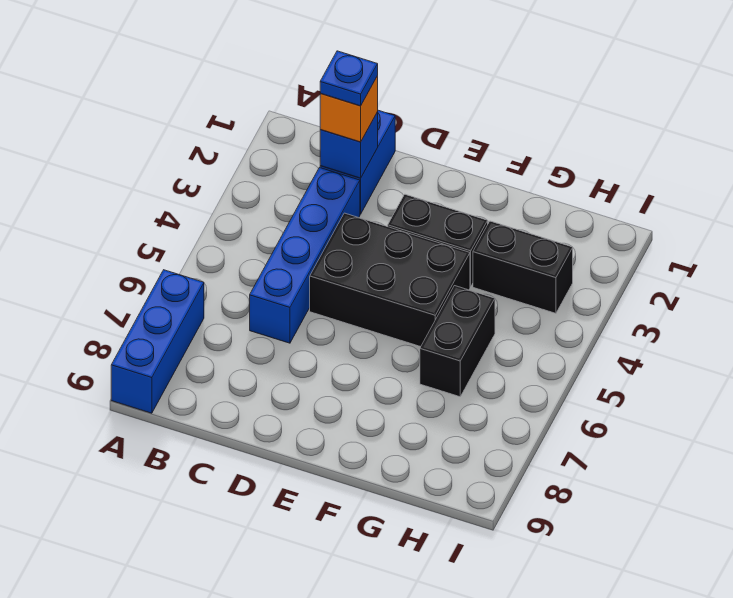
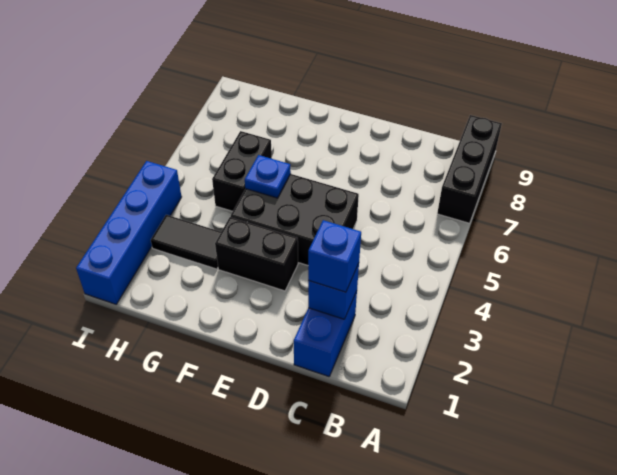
blue 1x3 brick [111,270,204,413] -> black 1x3 brick [437,115,502,223]
orange 1x1 brick [320,76,378,142] -> blue 1x1 brick [308,220,361,292]
blue 1x1 plate [320,51,378,106] -> blue 1x1 plate moved to [245,155,291,198]
blue 1x4 brick [250,168,360,343] -> blue 1x4 brick moved to [76,161,182,304]
black 1x2 brick [473,221,573,313] -> black 1x2 tile [151,215,221,269]

